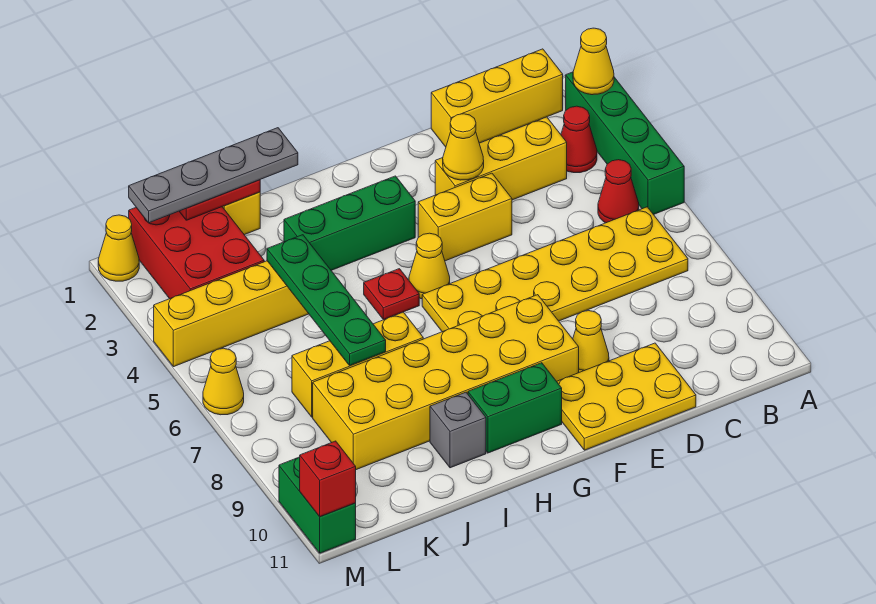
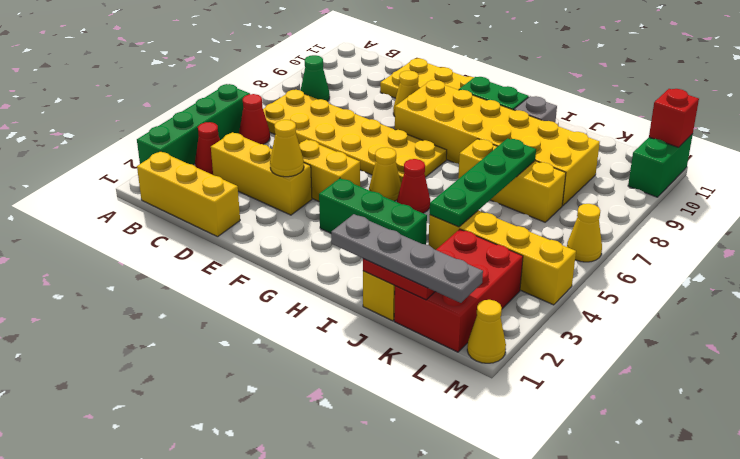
yellow 1x1 cone [573,28,614,95] -> none
none -> green 1x1 cone [301,55,330,101]
red 1x1 plate [364,269,419,320] -> red 1x1 cone [397,159,430,213]

